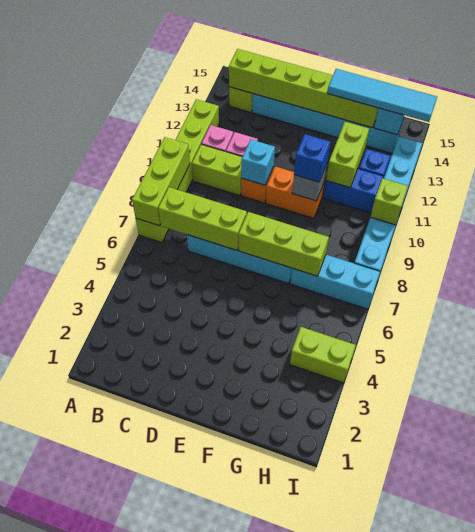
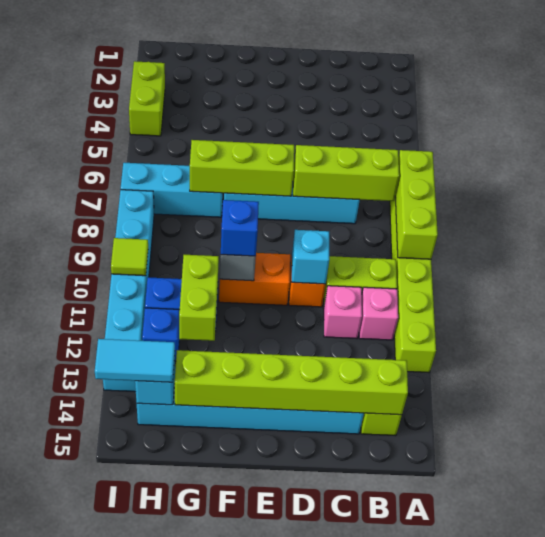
cyan 1x4 tile [328,69,437,122] -> cyan 1x2 tile [95,339,175,382]
lime 1x2 brick [290,327,356,383] -> lime 1x2 brick turned to [129,61,165,136]
lime 1x1 brick [370,178,408,225] -> lime 1x1 tile [111,238,148,276]

